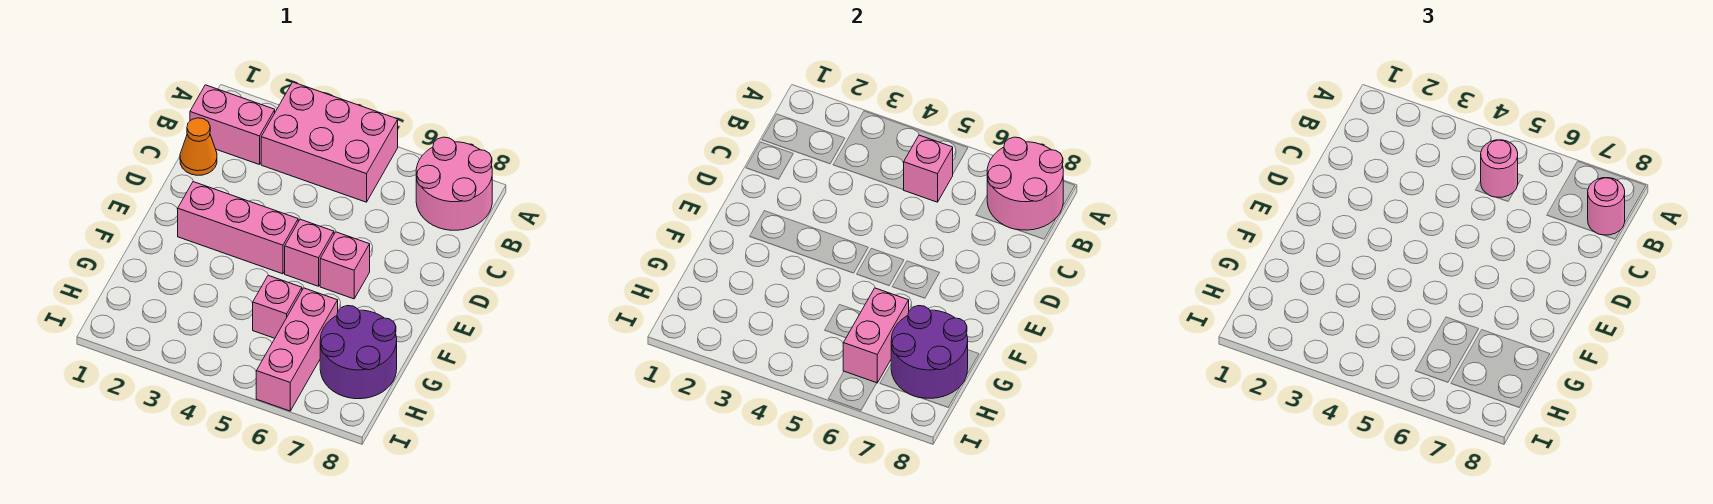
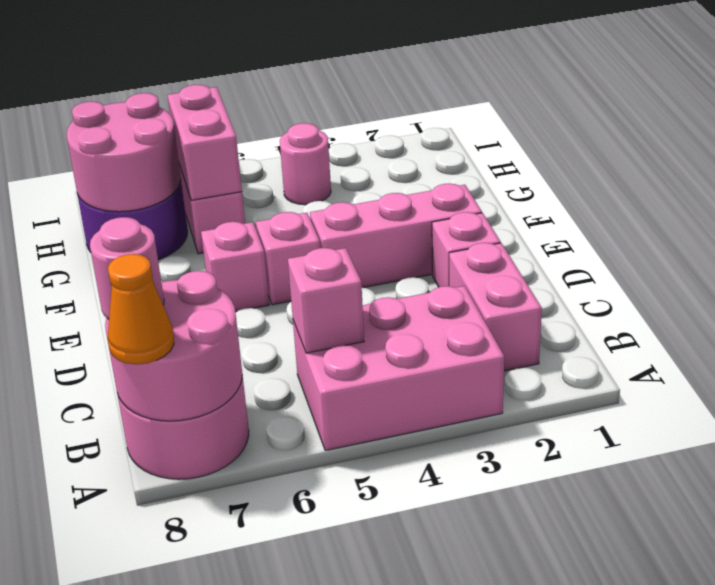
pink 1x2 brick [190,85,275,165] -> pink 1x2 brick turned to [449,243,542,371]
pink 1x1 round brick [1481,140,1518,197] -> pink 1x1 round brick moved to [280,123,331,205]
orange 1x1 cone [180,118,217,175] -> orange 1x1 cone moved to [108,254,174,364]
pink 1x1 brick [253,275,302,338] -> pink 1x1 brick moved to [432,212,501,287]
purple 2x2 round brick [891,306,968,398] -> pink 2x2 round brick [67,93,181,212]

